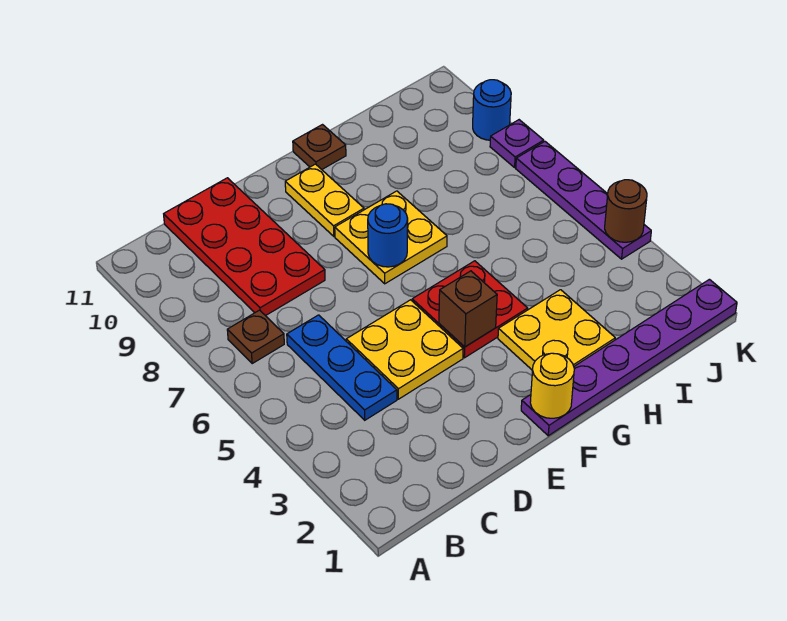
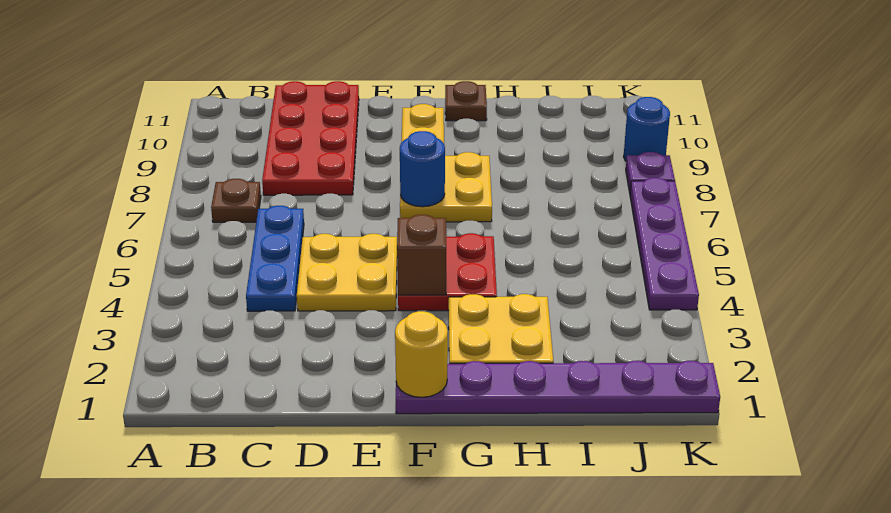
brown 1x1 round brick [605,180,647,242] -> none

